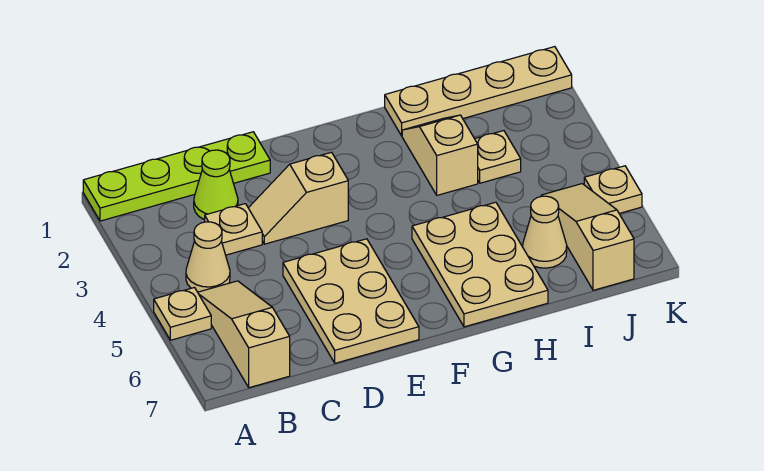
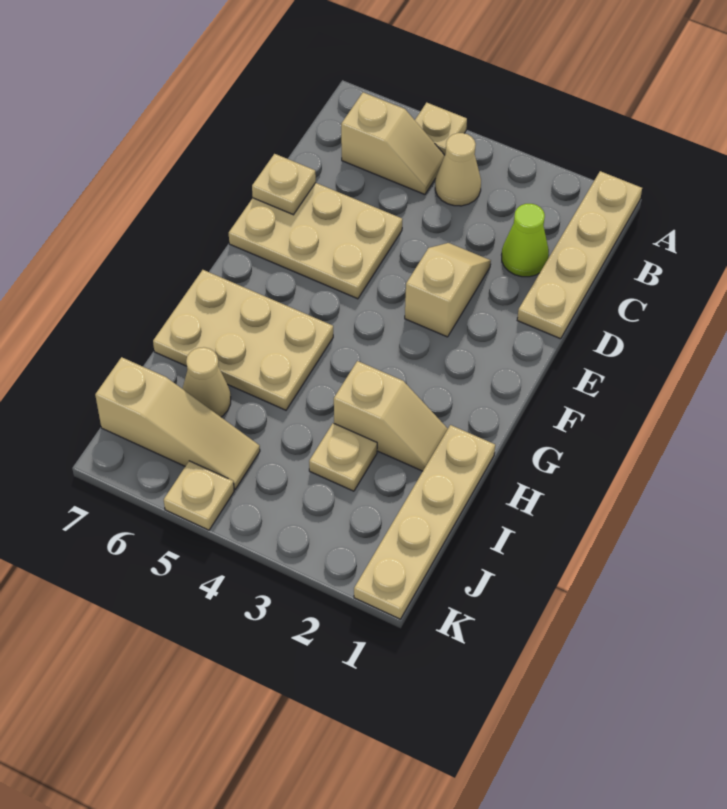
lime 1x4 plate [83,132,270,221] -> tan 1x4 plate [517,171,642,339]
tan 1x3 slope [198,281,290,388] -> tan 1x2 slope [341,92,445,194]
tan 1x1 plate [205,204,262,255] -> tan 1x1 plate moved to [252,154,316,215]

